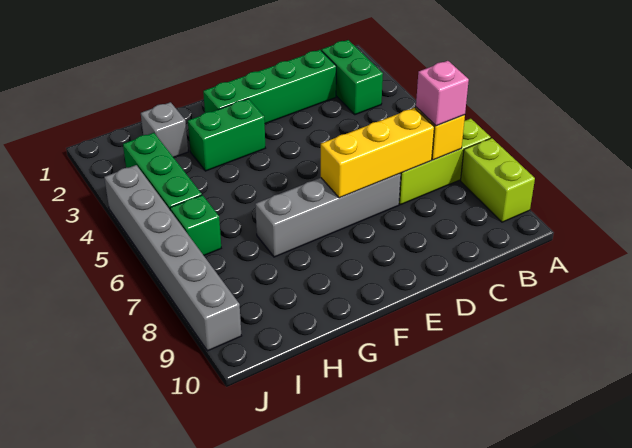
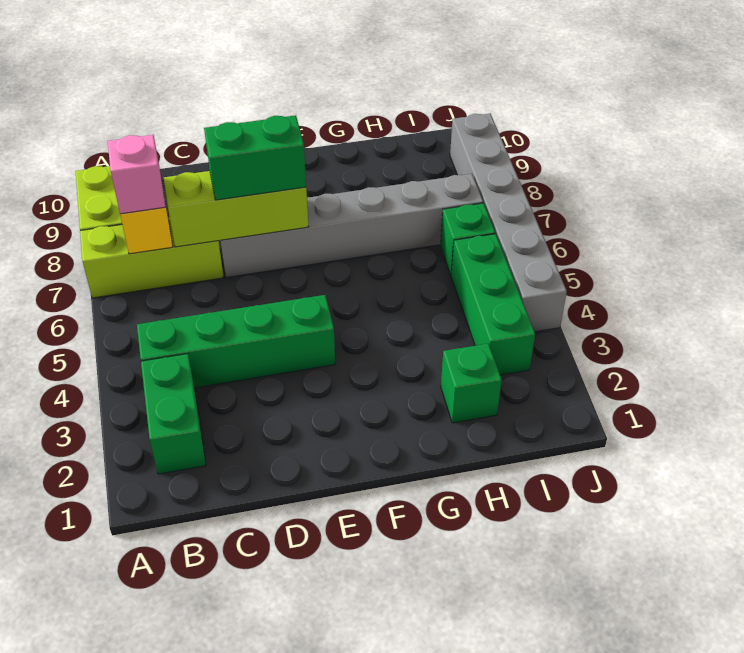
green 1x4 brick [203,50,336,124] -> green 1x4 brick moved to [137,295,335,388]
yellow 1x3 brick [321,108,434,198] -> lime 1x3 brick [164,171,309,247]
grey 1x4 brick [255,173,401,257] -> grey 1x6 brick [219,174,483,277]
green 1x2 brick [188,99,265,171] -> green 1x2 brick moved to [204,115,306,200]
grey 1x1 brick [141,102,188,157] -> green 1x1 brick [441,344,502,423]

